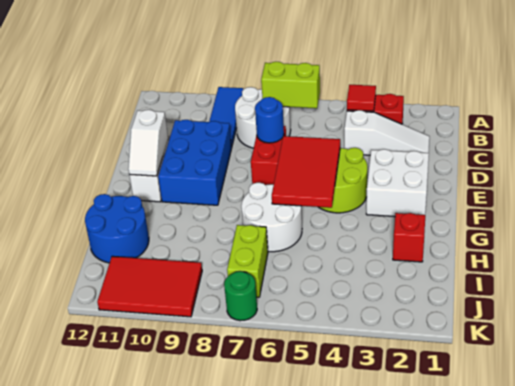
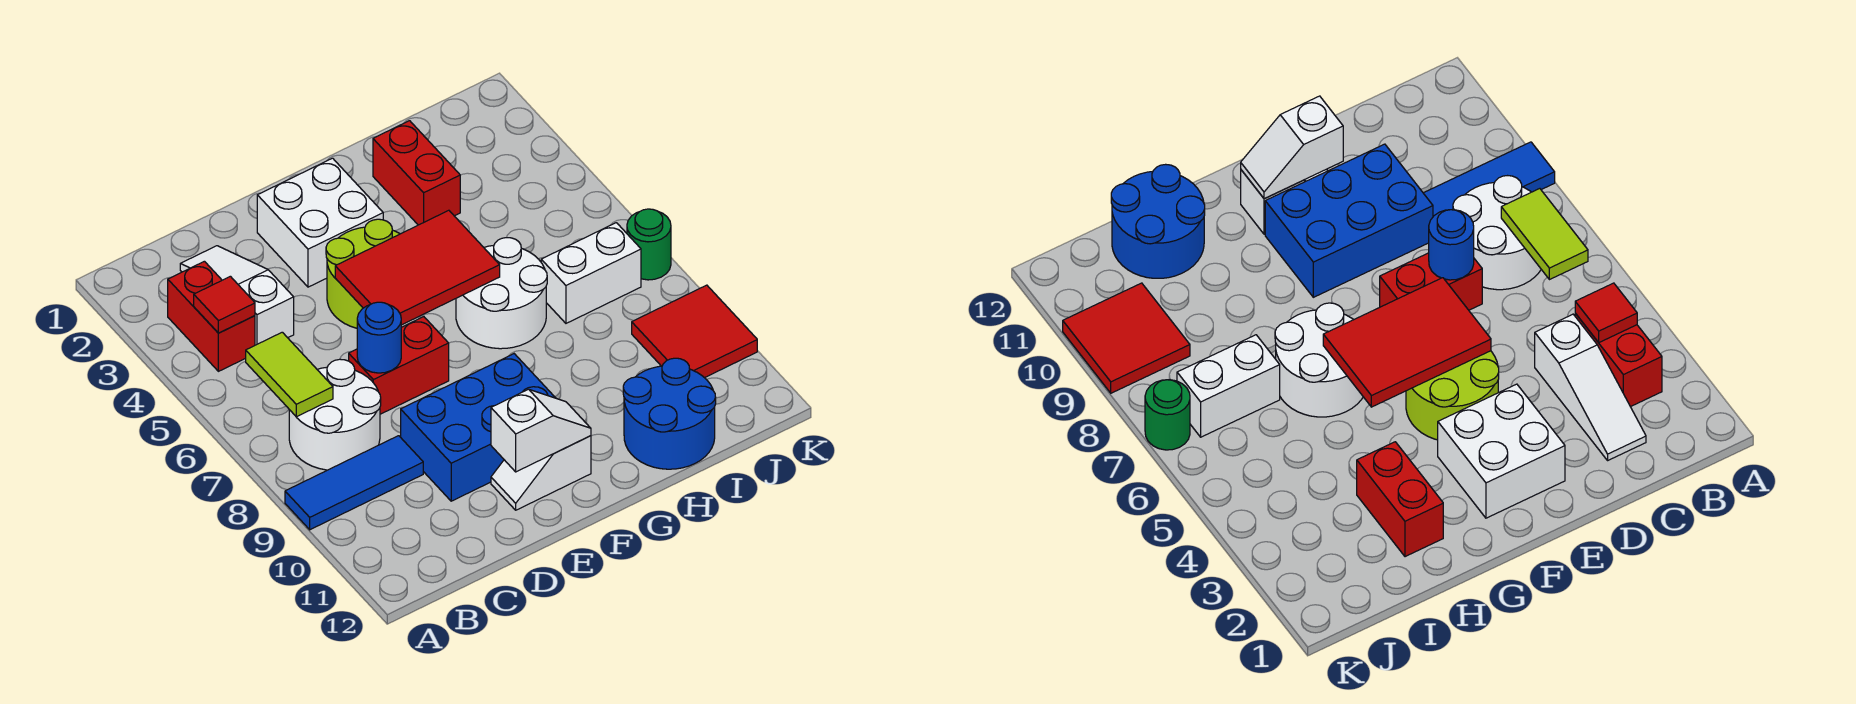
lime 1x2 brick [261,62,320,108] -> lime 1x2 tile [246,332,333,417]
red 1x1 brick [393,213,425,262] -> red 1x2 brick [373,121,460,225]
lime 1x2 brick [227,225,268,297] -> white 1x2 brick [541,223,641,323]
red 2x3 tile [97,256,202,317] -> red 2x2 tile [632,285,757,378]

